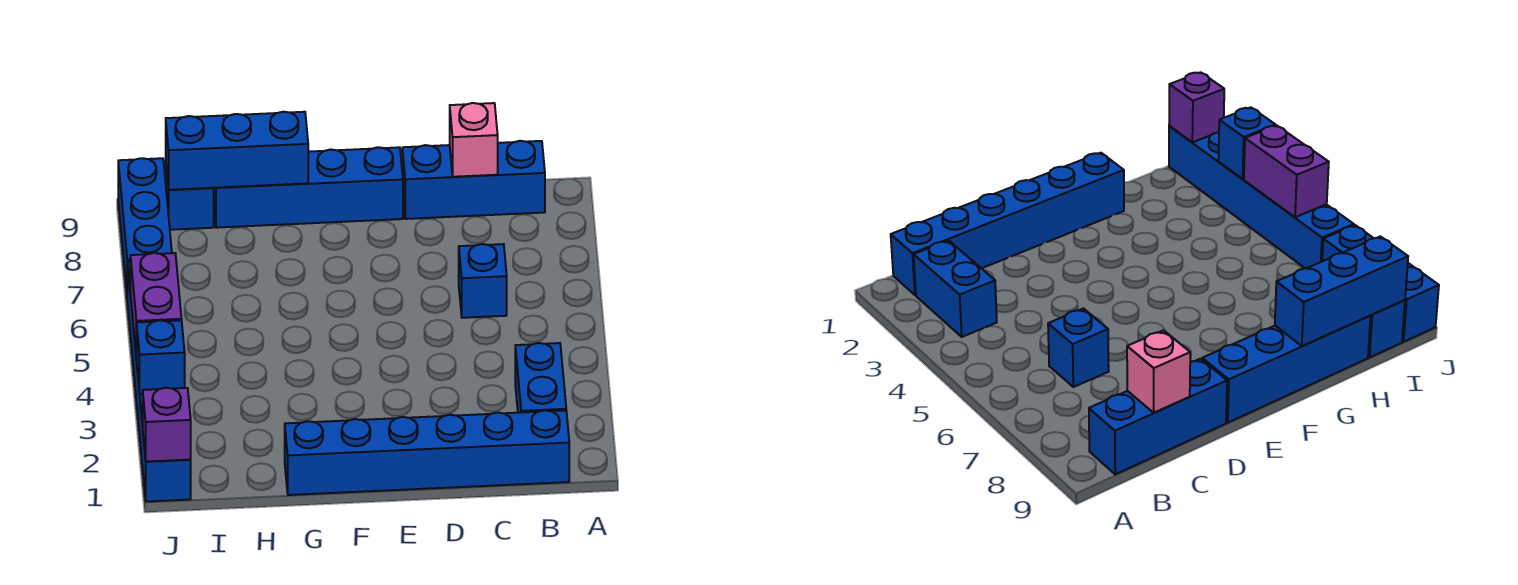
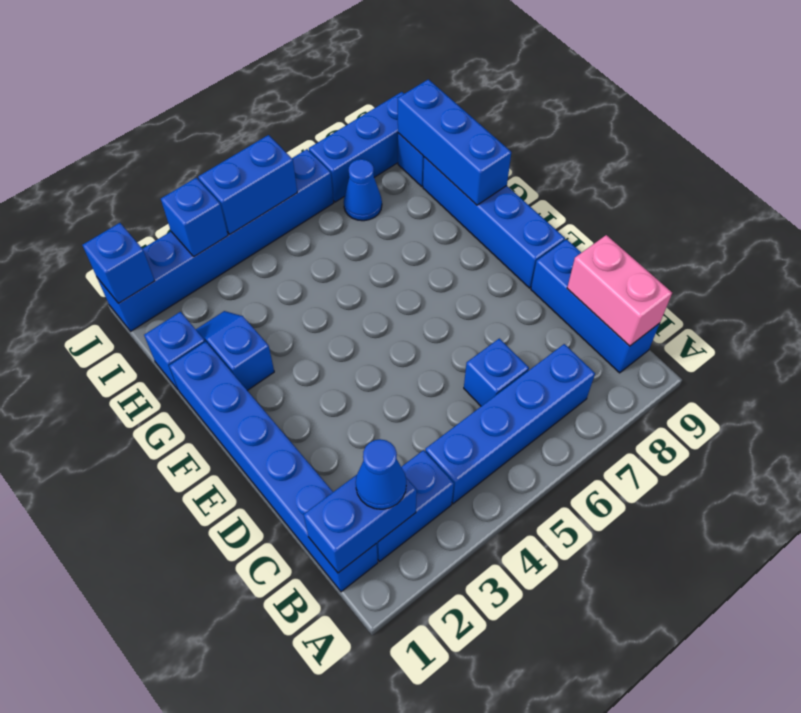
none -> blue 1x2 brick [303,475,417,573]
none -> blue 1x1 cone [356,439,406,509]
none -> blue 1x4 brick [425,344,595,504]
pink 1x1 brick [450,103,498,177] -> pink 1x2 brick [567,235,672,346]
none -> blue 1x2 slope [196,311,274,391]
none -> blue 1x1 brick [144,312,205,389]
none -> blue 1x1 cone [344,159,382,221]
purple 1x1 brick [143,388,191,462] -> blue 1x1 brick [83,223,155,303]
purple 1x2 brick [130,253,182,360] -> blue 1x2 brick [198,135,297,234]

